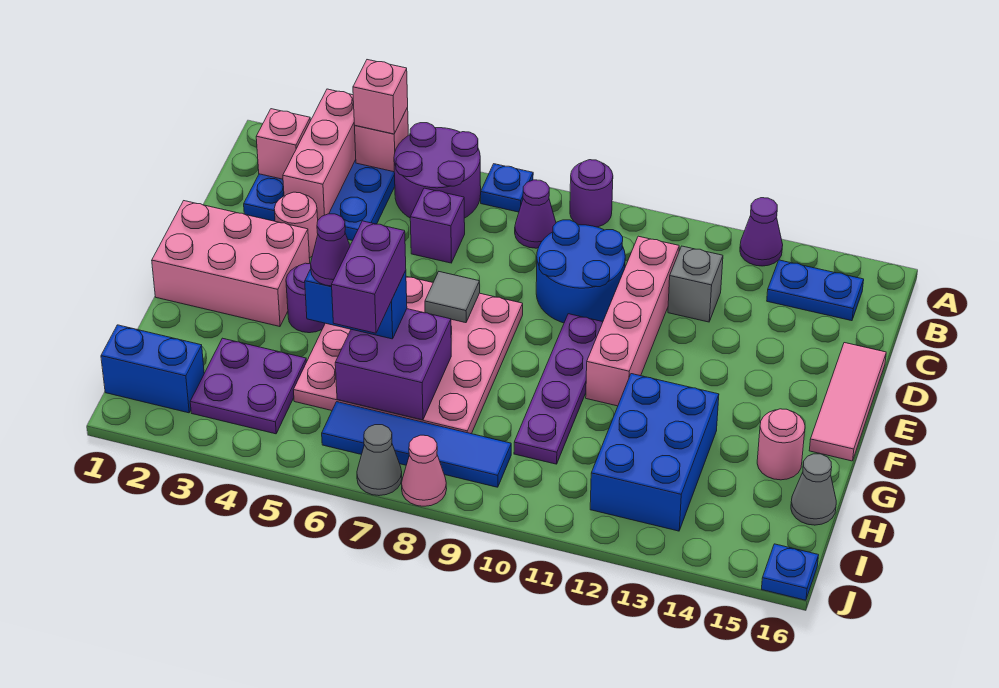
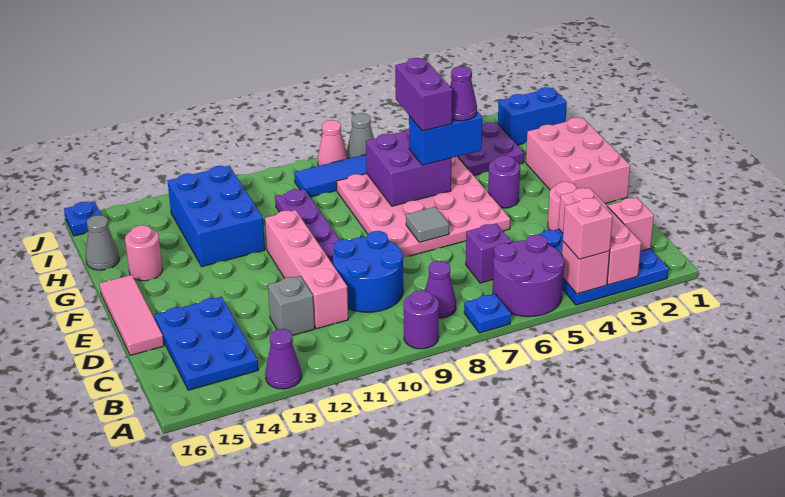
blue 1x2 plate [767,260,864,321] -> blue 2x3 plate [154,297,258,390]
pink 2x3 brick [152,201,310,327] -> pink 2x3 brick turned to [526,117,630,203]

